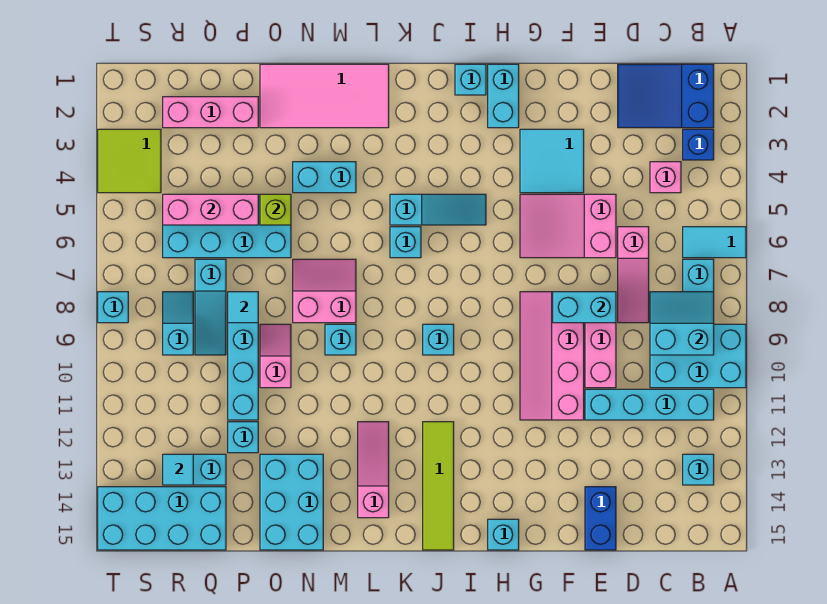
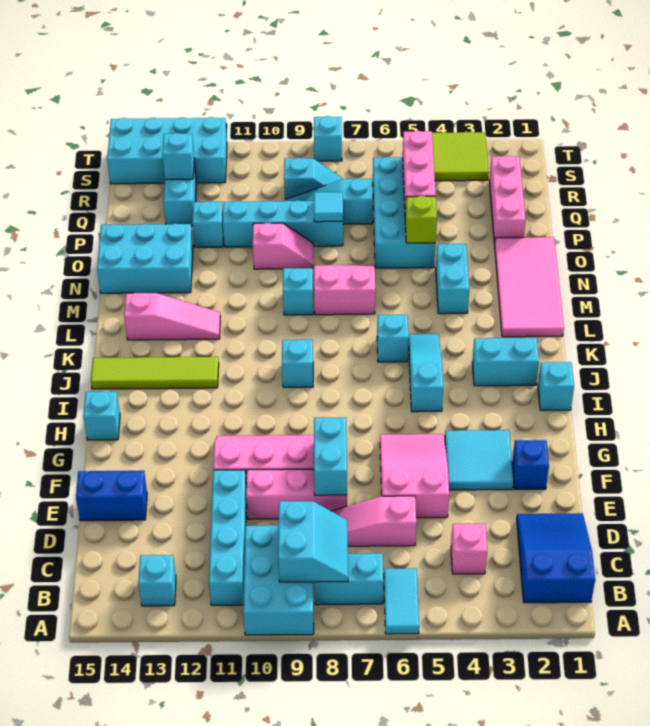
blue 1x1 brick [683,129,714,160] -> blue 1x1 brick moved to [512,440,549,489]
cyan 1x2 brick [488,64,519,128] -> cyan 1x2 brick moved to [472,338,539,386]
cyan 1x3 slope [390,194,486,225] -> cyan 1x3 slope turned to [409,334,443,412]
pink 2x2 slope [293,259,356,323] -> pink 2x2 slope turned to [314,265,375,315]
cyan 2x4 brick [98,487,226,550] -> cyan 2x4 brick turned to [107,117,227,184]
cyan 1x1 tile [163,454,193,485] -> cyan 1x1 brick [162,133,194,179]

